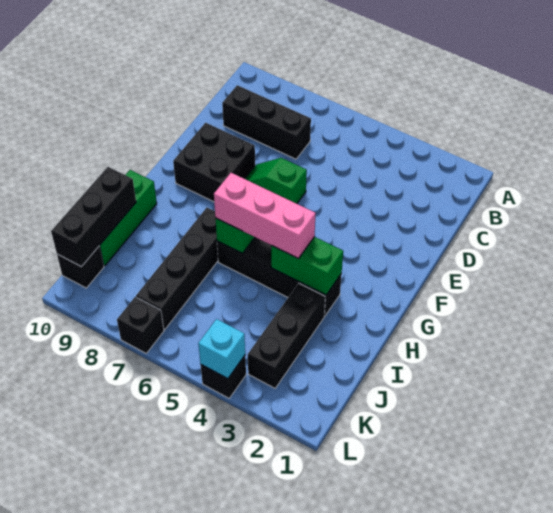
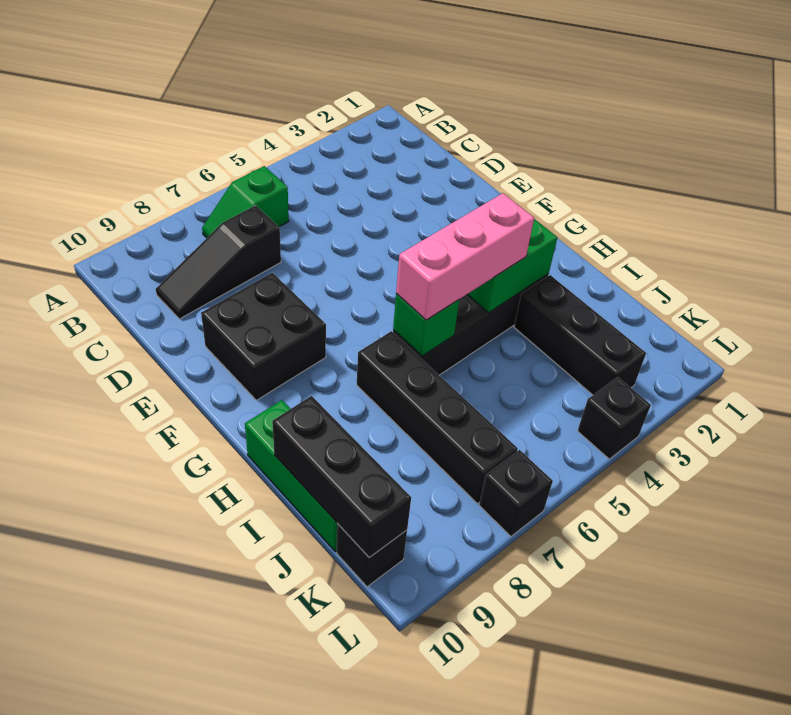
black 1x3 brick [222,85,311,159] -> black 1x3 slope [156,205,281,319]
green 1x2 slope [245,158,307,204] -> green 1x2 slope moved to [202,166,289,238]
cyan 1x1 brick [198,319,245,379] -> none

